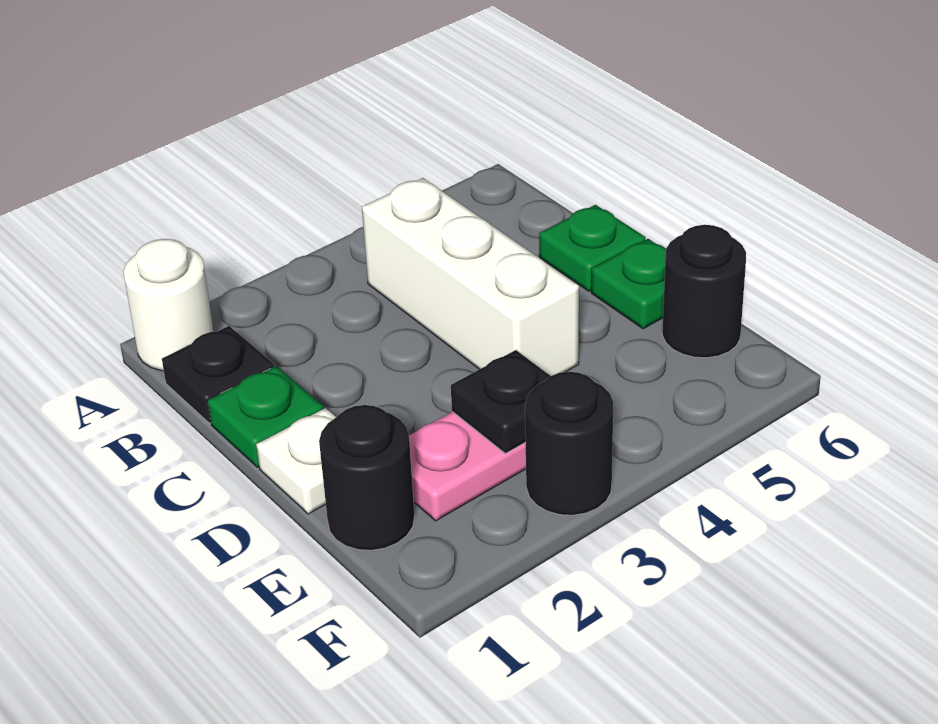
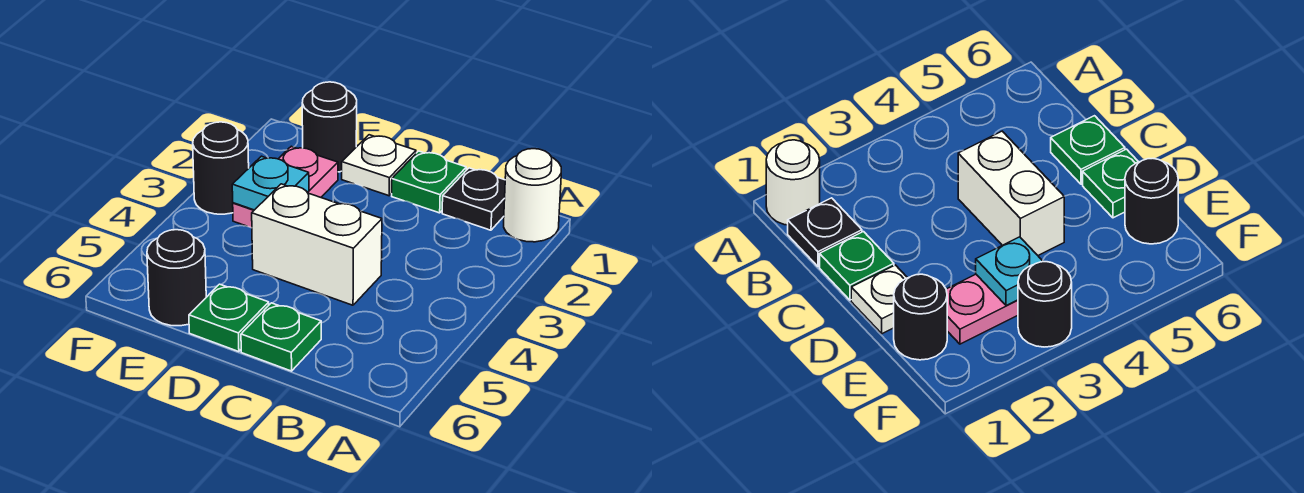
white 1x3 brick [362,178,579,376] -> white 1x2 brick [252,184,382,305]
black 1x1 plate [451,350,550,454] -> cyan 1x1 plate [232,156,309,210]

